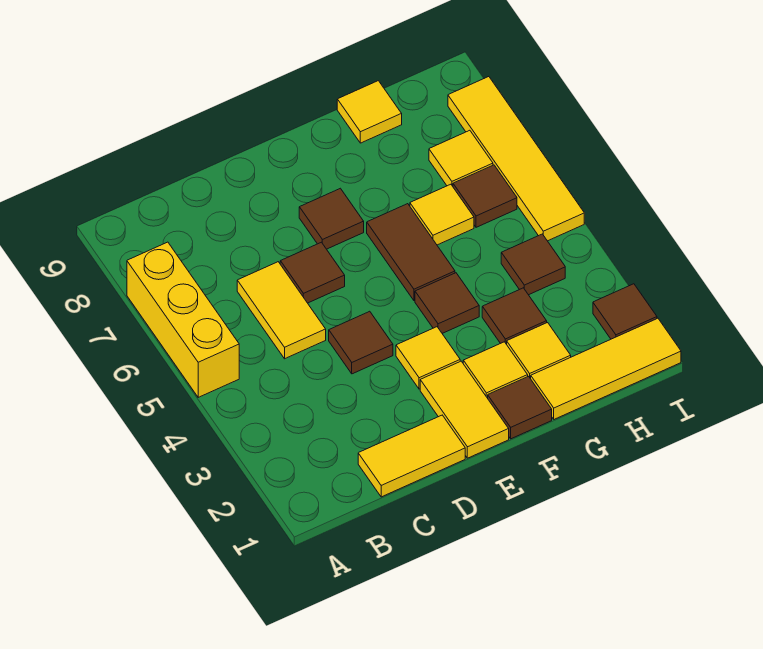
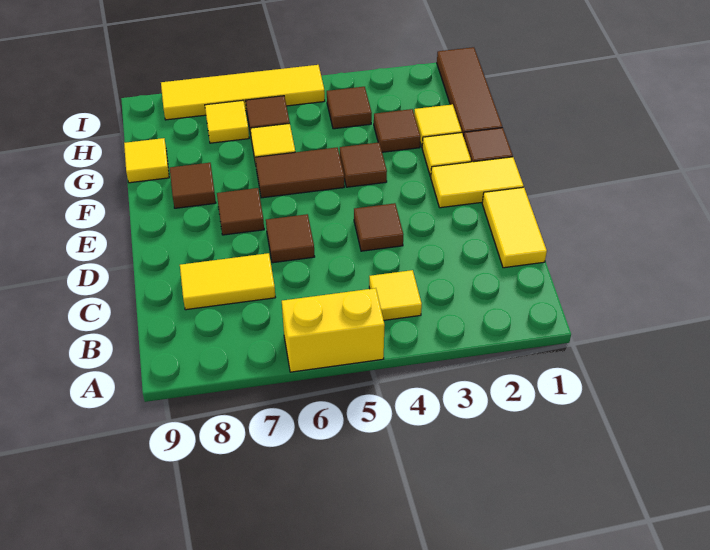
yellow 1x3 brick [127,242,239,397] -> yellow 1x2 brick [282,288,385,372]
yellow 1x2 tile [237,262,326,359] -> yellow 1x2 tile moved to [180,253,275,310]
yellow 1x1 tile [396,327,460,389] -> yellow 1x1 tile moved to [369,270,422,320]
yellow 1x3 tile [531,318,681,419] -> brown 1x3 tile [437,47,502,137]
brown 1x1 tile [593,284,657,339] -> brown 1x1 tile moved to [170,163,216,208]

